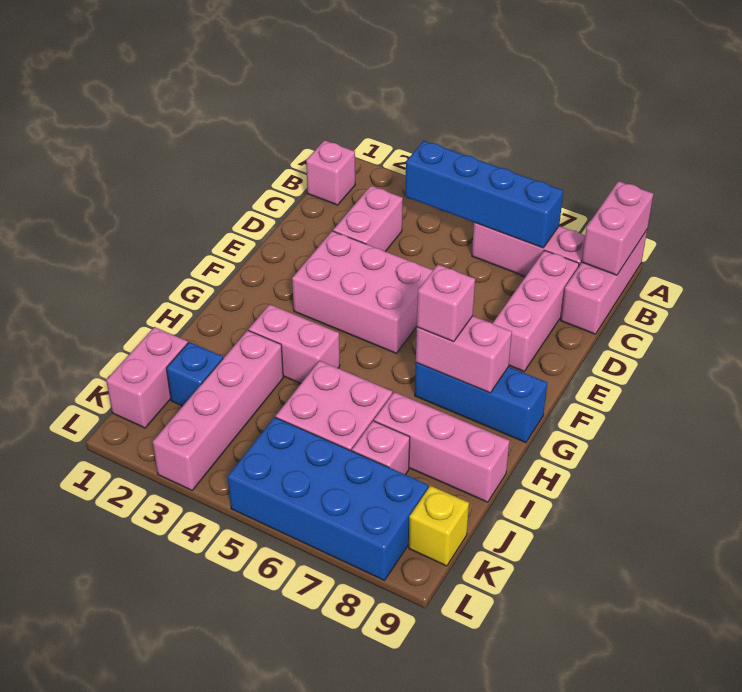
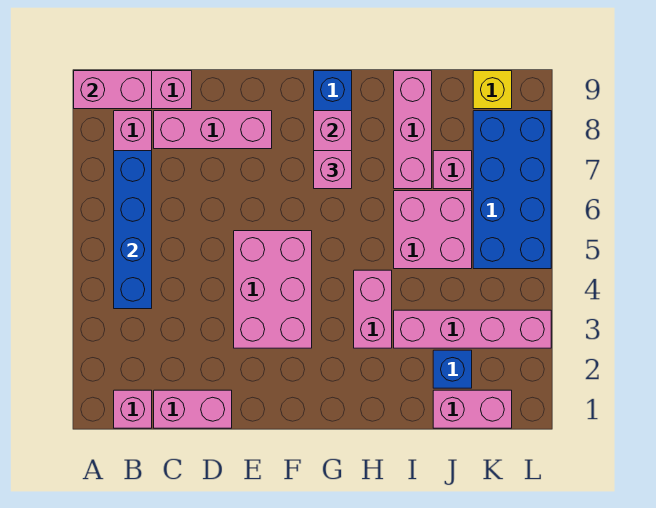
pink 1x2 brick [333,186,403,252] -> pink 1x2 brick moved to [154,390,232,428]

